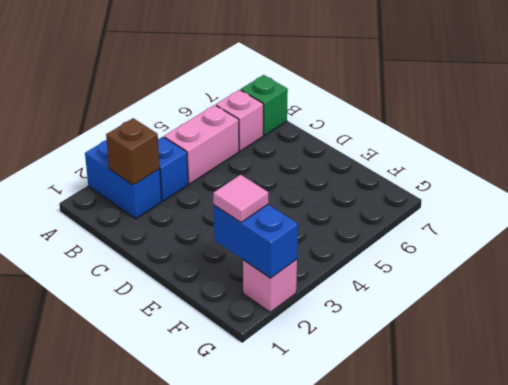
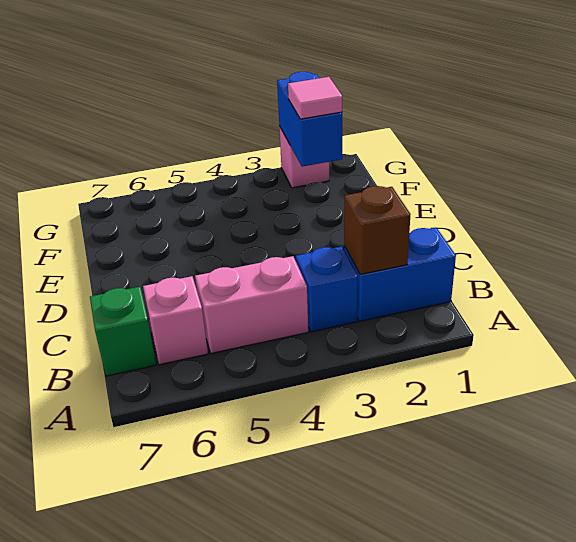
blue 1x2 brick [85,140,162,219] -> blue 1x2 brick turned to [344,228,456,321]

